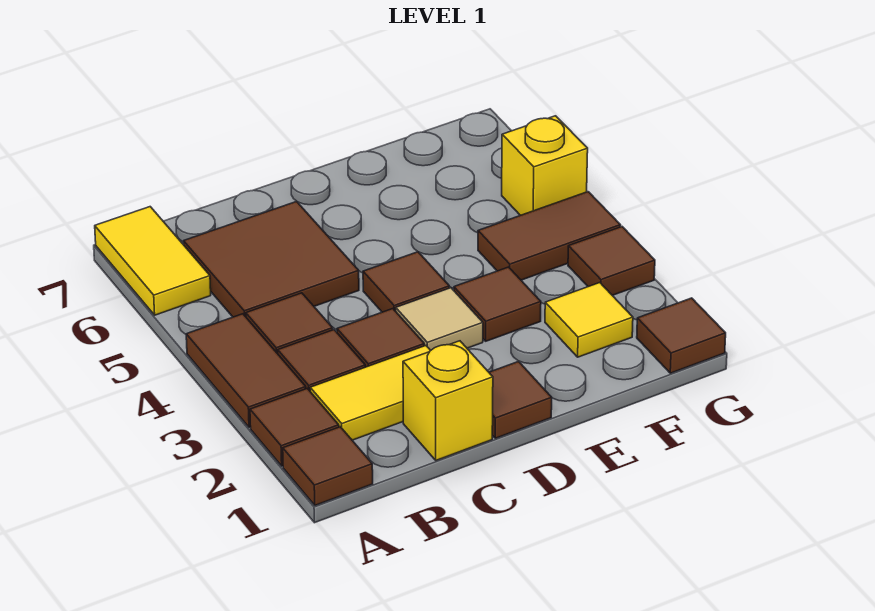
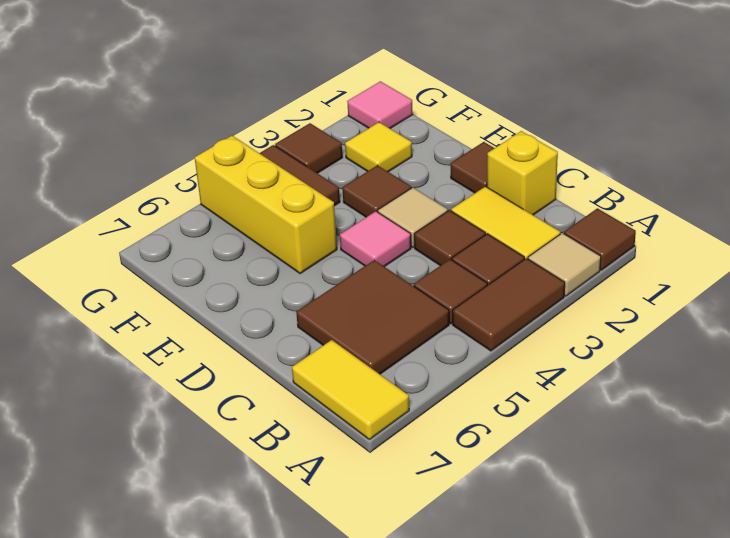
brown 1x1 tile [250,389,339,466] -> tan 1x1 tile [528,233,601,296]
yellow 1x2 tile [95,207,211,315] -> yellow 1x2 tile turned to [292,340,409,440]
brown 1x1 tile [363,252,449,312] -> pink 1x1 tile [340,211,411,267]
brown 1x1 tile [637,298,726,373] -> pink 1x1 tile [347,81,413,128]
yellow 1x1 brick [502,116,588,215] -> yellow 1x3 brick [195,136,337,274]

